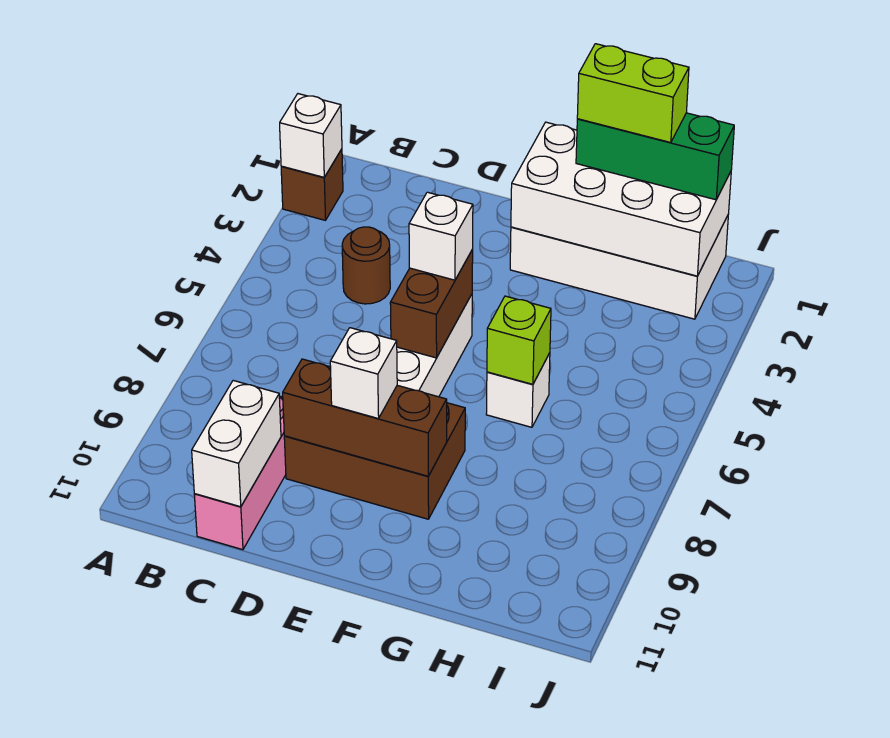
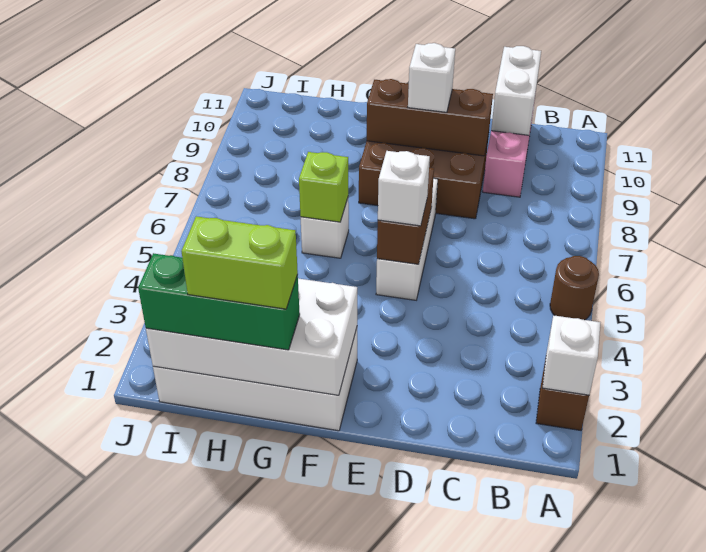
brown 1x1 round brick [342,227,390,304] -> brown 1x1 round brick moved to [550,256,599,320]

